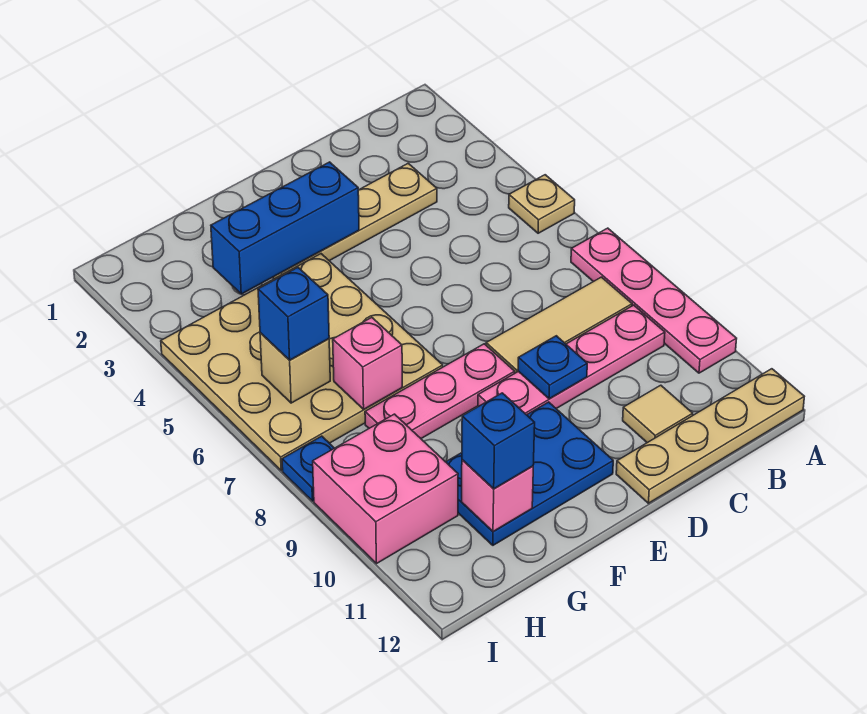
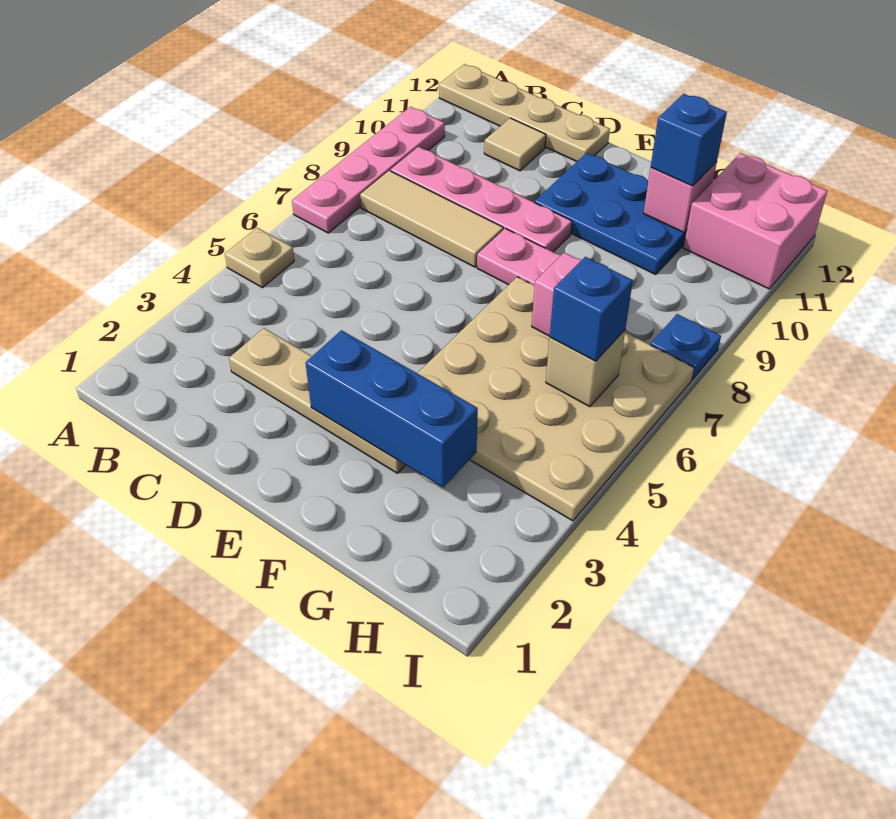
blue 1x1 plate [518,336,587,399] -> none
pink 2x2 brick [313,414,458,564] -> pink 2x2 brick moved to [684,153,827,289]

